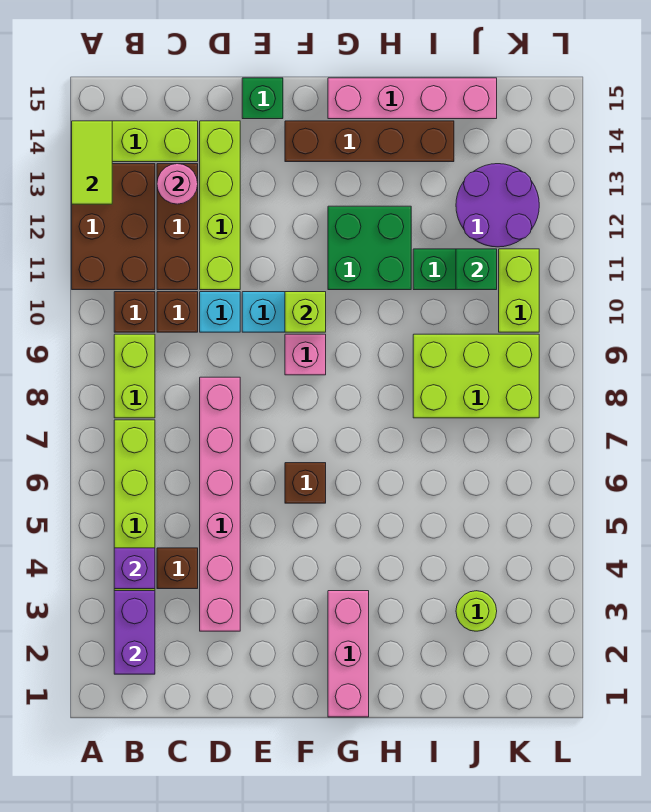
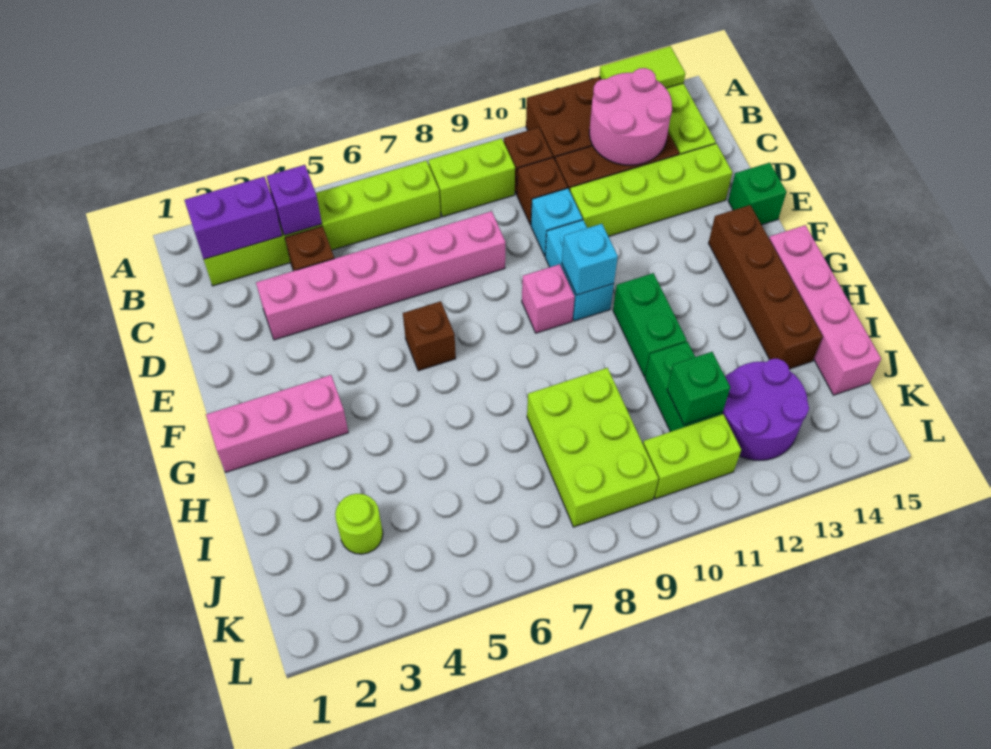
pink 1x1 round brick [157,164,198,204] -> pink 2x2 round brick [589,68,672,165]
lime 1x1 brick [285,292,326,332] -> cyan 1x1 brick [562,224,618,295]
green 2x2 brick [328,206,411,290] -> green 1x2 brick [613,273,687,376]

